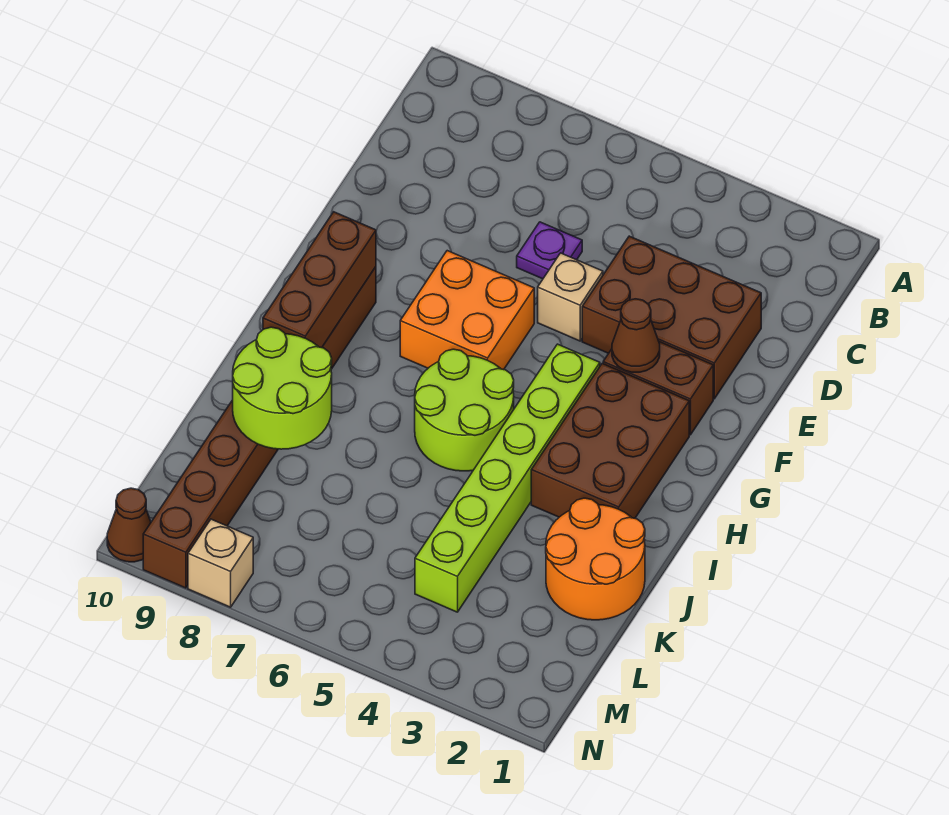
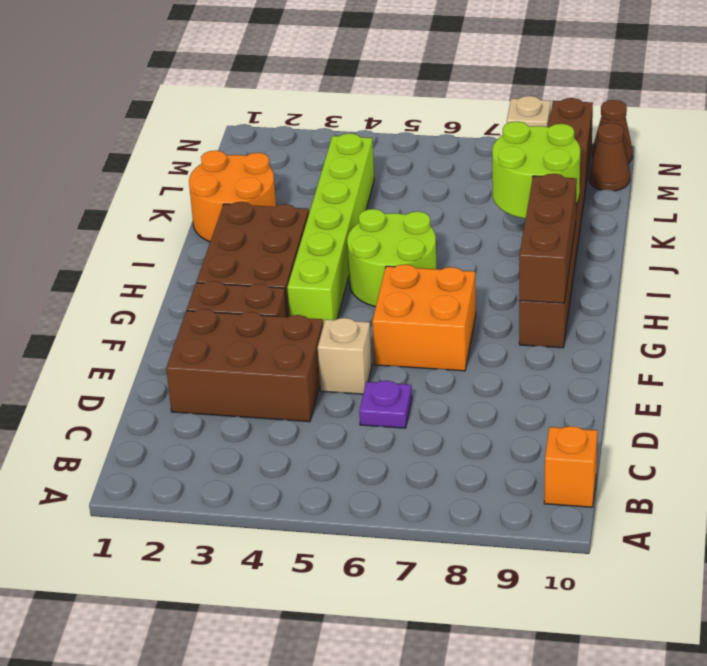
none -> orange 1x1 brick [544,426,598,507]
brown 1x1 cone [612,299,660,372] -> brown 1x1 cone moved to [589,123,630,191]

